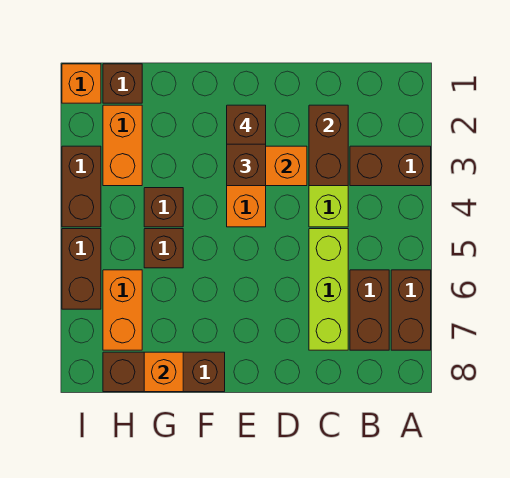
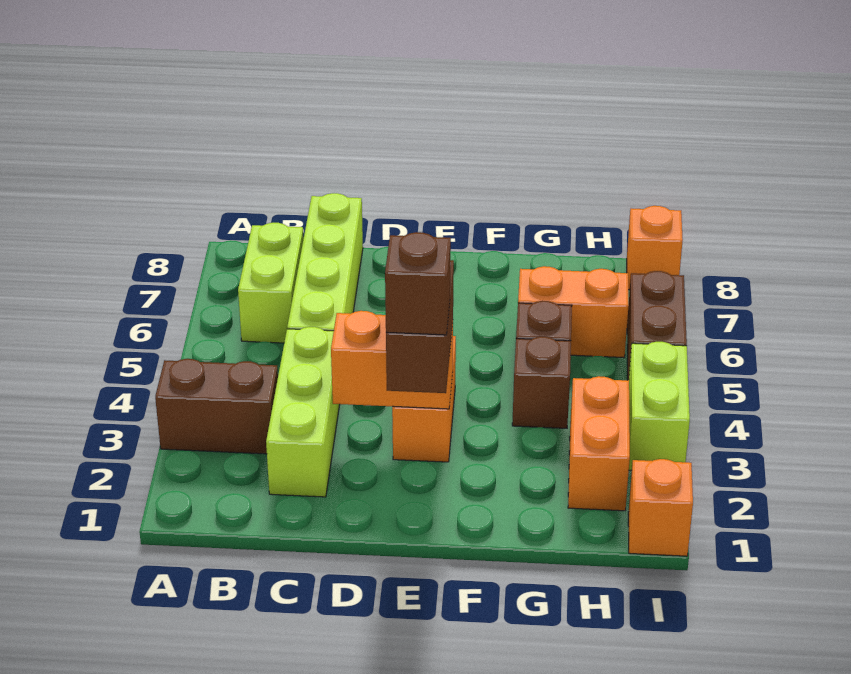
brown 1x2 brick [391,270,431,350] -> none
brown 1x2 brick [350,270,389,350] -> lime 1x2 brick [238,223,304,343]
brown 1x2 brick [309,105,348,186] -> none
lime 1x3 brick [309,229,348,350] -> lime 1x4 brick [287,193,363,331]
brown 1x3 brick [103,352,225,392] -> none
orange 1x1 brick [144,352,183,392] -> orange 1x1 brick moved to [627,206,683,290]
brown 1x1 brick [103,64,142,103] -> none
orange 1x2 brick [103,270,142,350] -> orange 1x2 brick turned to [518,266,629,358]
brown 1x2 brick [62,146,101,227] -> lime 1x2 brick [629,342,690,470]

